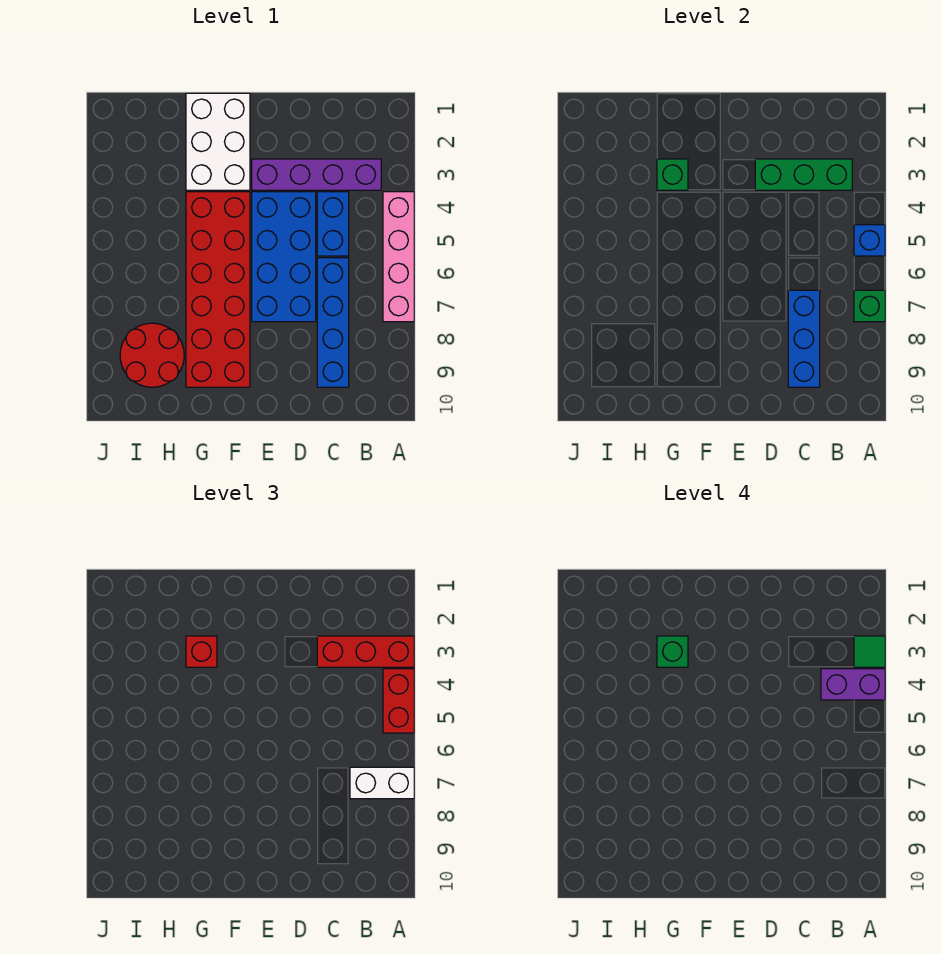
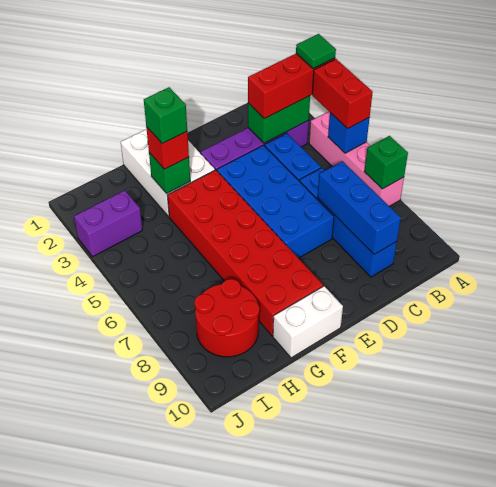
purple 1x2 brick [821,669,885,700] -> purple 1x2 brick moved to [74,190,142,257]
white 1x2 brick [350,767,414,799] -> white 1x2 brick moved to [273,286,343,358]
green 1x3 brick [755,159,852,190] -> green 1x2 brick [248,96,310,143]

